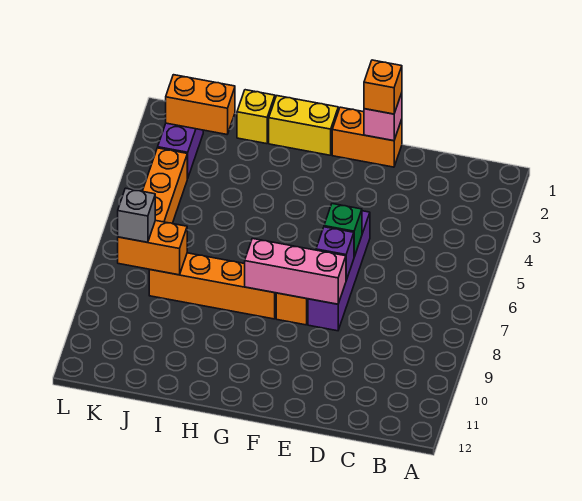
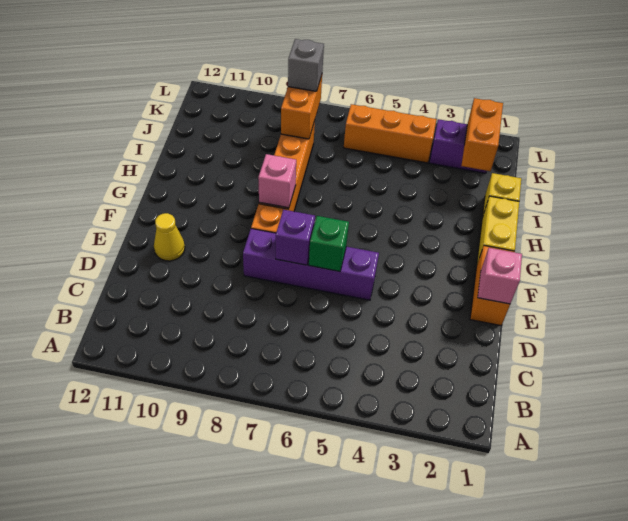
orange 1x1 brick [364,60,402,114] -> none
pink 1x3 brick [245,238,346,304] -> pink 1x1 brick [258,154,296,208]
none -> yellow 1x1 cone [154,213,185,261]

